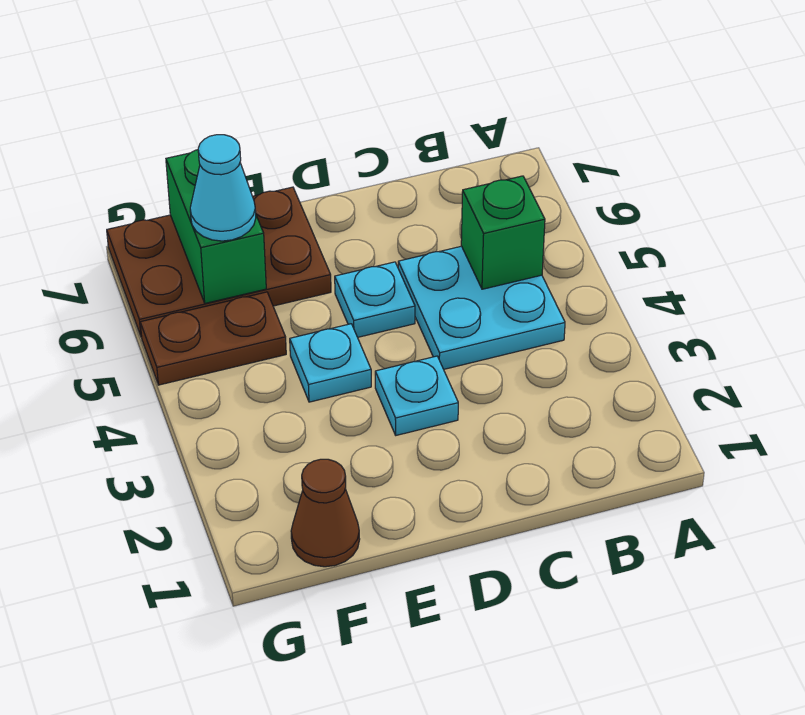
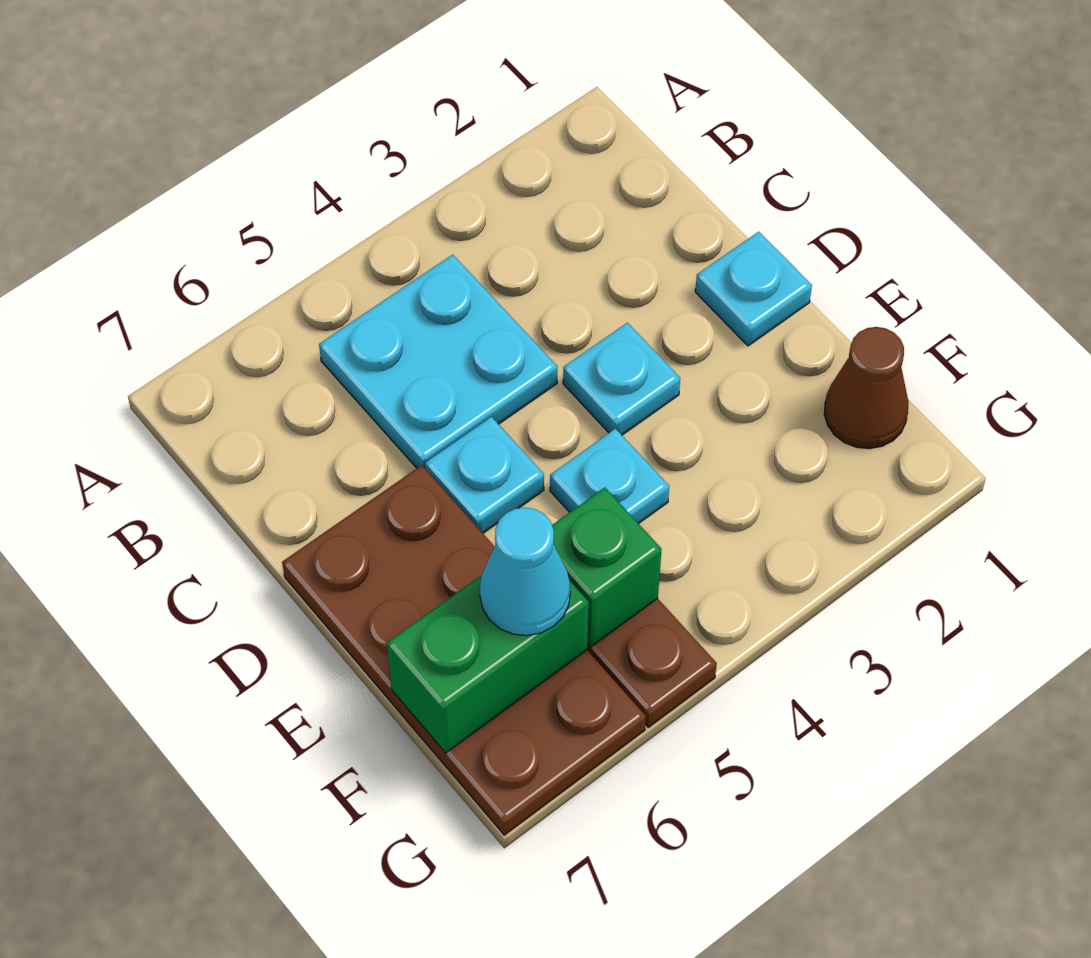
green 1x1 brick [461,176,545,289] -> green 1x1 brick moved to [552,488,662,647]
none -> cyan 1x1 plate [695,232,812,346]
brown 2x3 plate [107,187,331,337] -> brown 2x4 plate [282,465,646,835]

